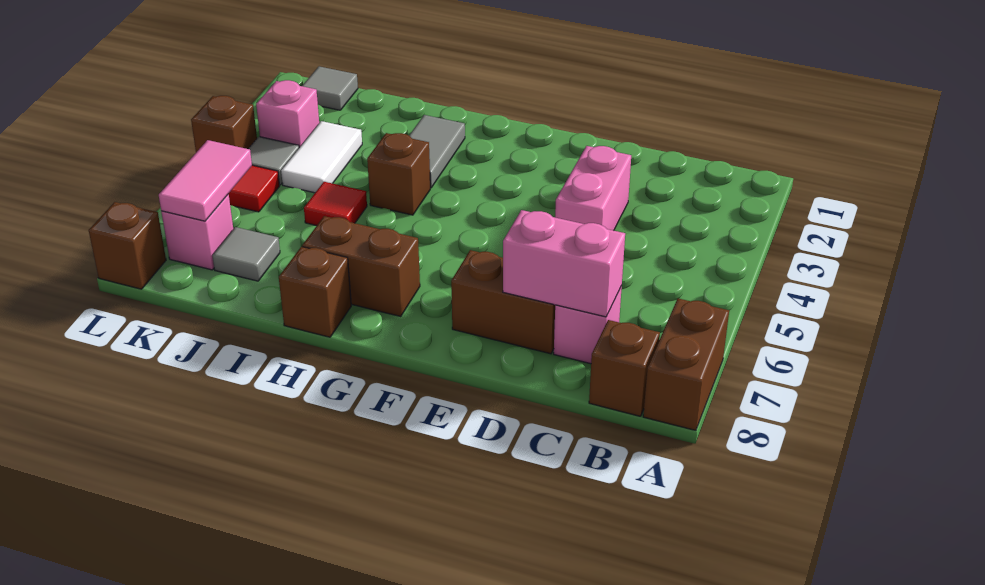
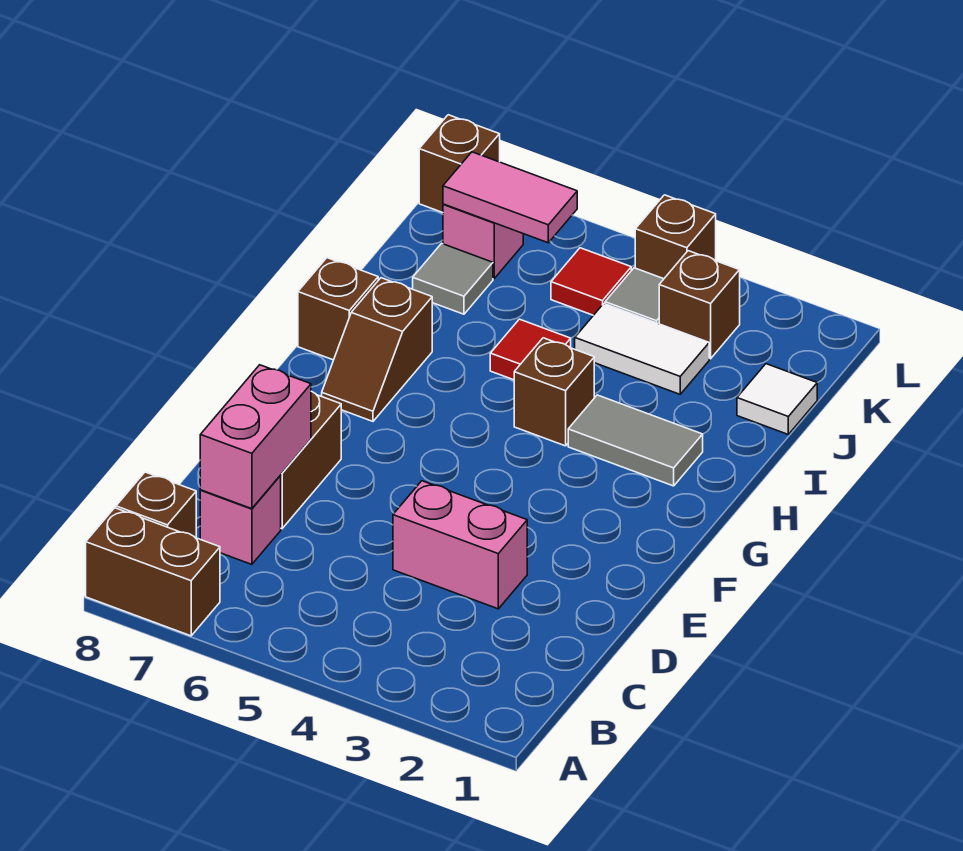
brown 1x2 brick [302,216,420,316] -> brown 1x2 slope [322,278,432,421]
none -> white 1x1 tile [737,364,817,434]
grey 1x1 tile [302,66,358,110] -> none
pink 1x1 brick [256,80,319,148] -> brown 1x1 brick [659,251,740,359]

